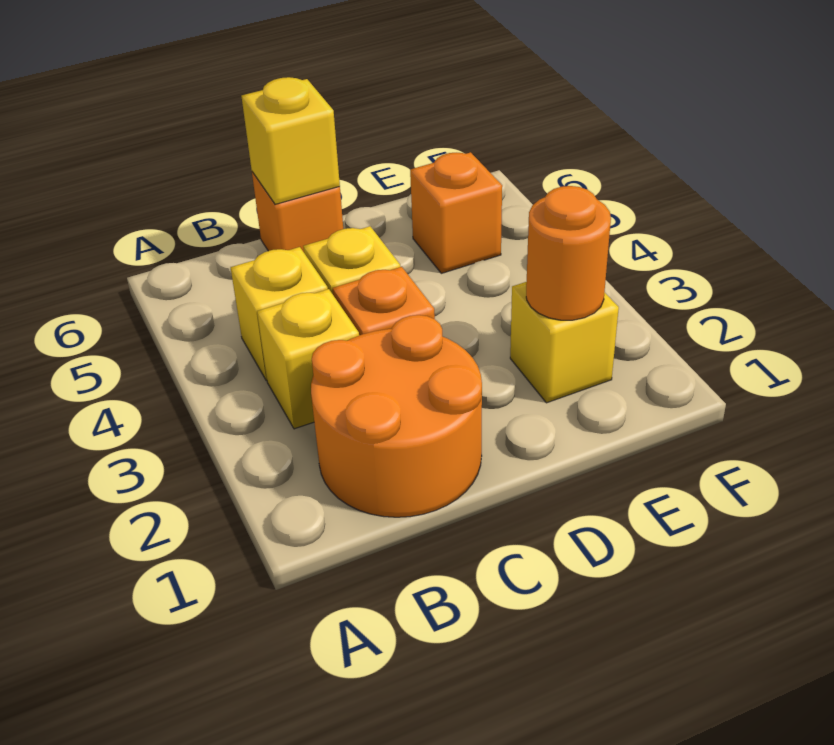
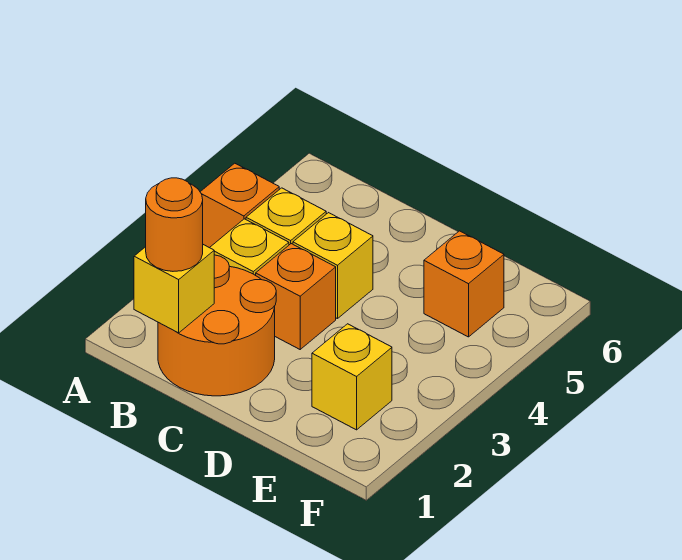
orange 1x1 brick [252,172,343,252] -> orange 1x1 brick moved to [200,163,279,248]
yellow 1x1 brick [241,77,340,204] -> yellow 1x1 brick moved to [134,245,214,333]
orange 1x1 round brick [526,186,611,320] -> orange 1x1 round brick moved to [146,178,203,271]

